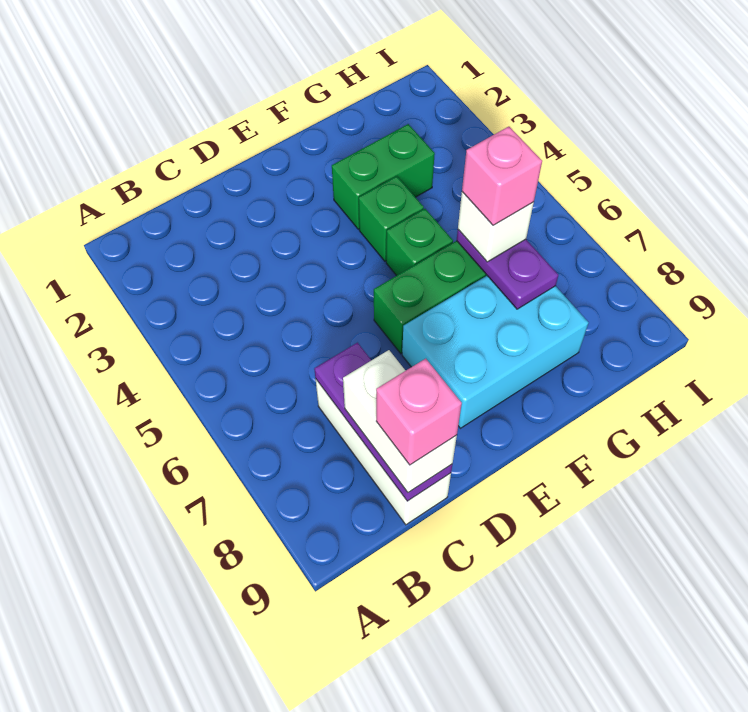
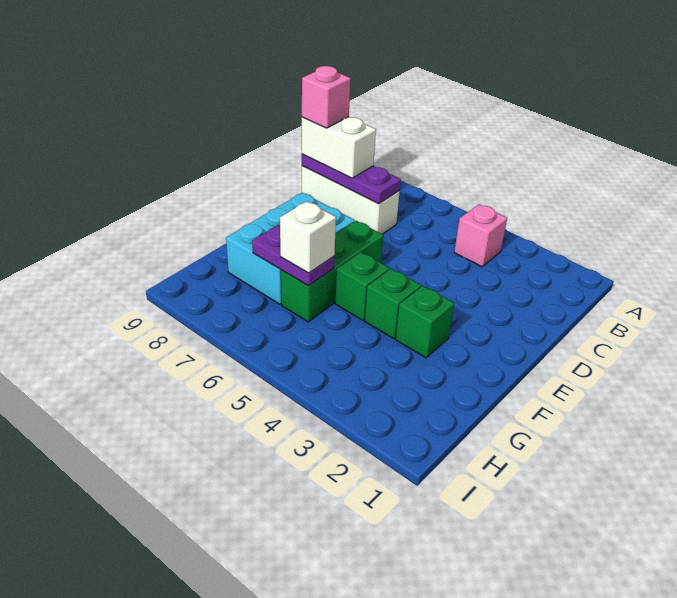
green 1x2 brick [332,124,435,229] -> green 1x1 brick [396,286,454,358]
pink 1x1 brick [462,127,542,225] -> pink 1x1 brick moved to [454,204,507,267]

